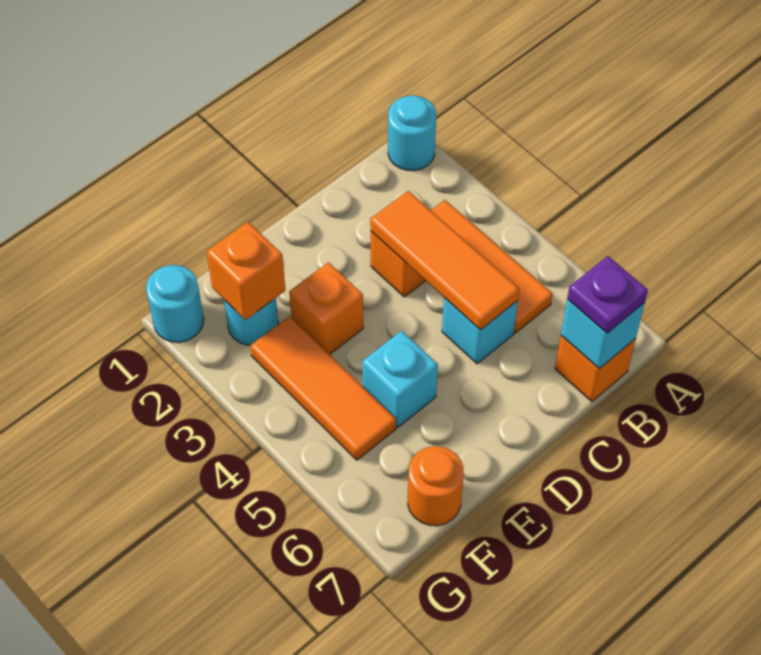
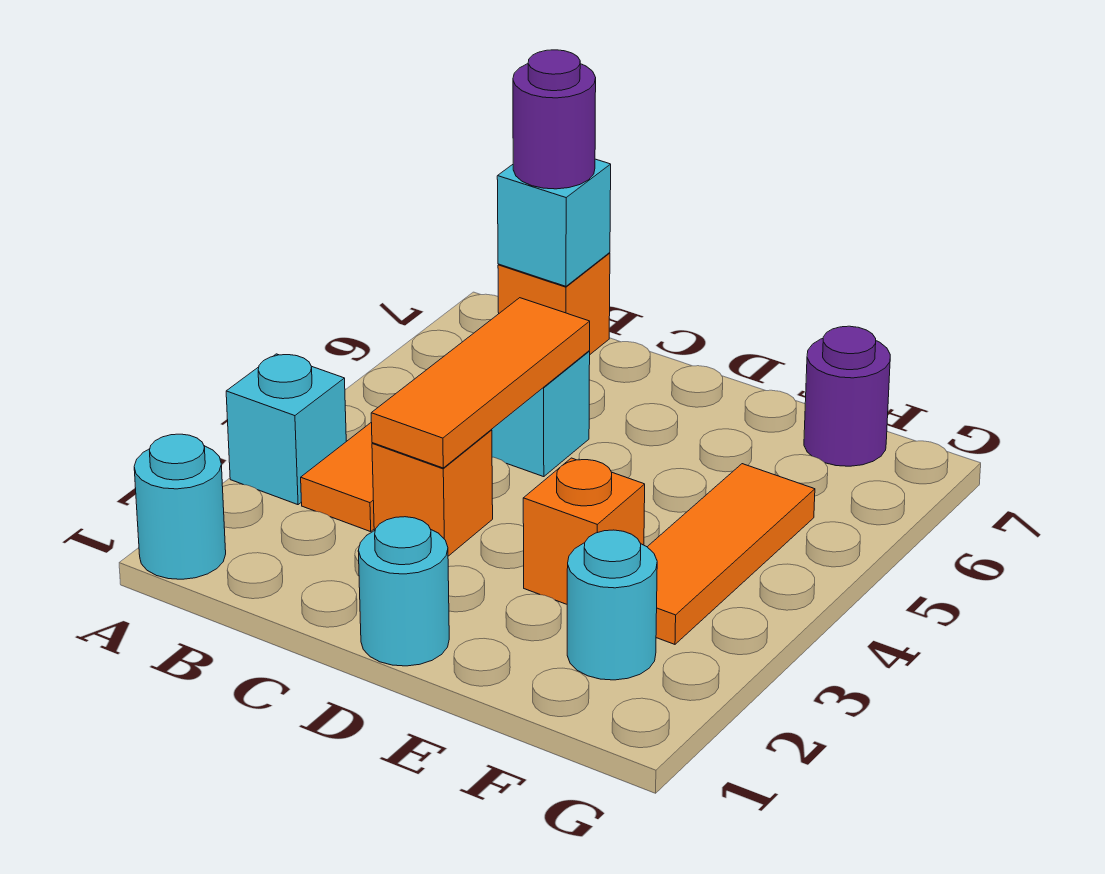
purple 1x1 plate [567,256,648,333] -> purple 1x1 round brick [513,50,596,189]
cyan 1x1 brick [362,331,438,427] -> cyan 1x1 brick moved to [226,354,346,505]
orange 1x1 brick [206,222,285,320] -> none
orange 1x1 round brick [408,446,464,526] -> purple 1x1 round brick [804,326,890,466]
cyan 1x1 round brick [146,265,204,342] -> cyan 1x1 round brick moved to [358,517,449,666]

